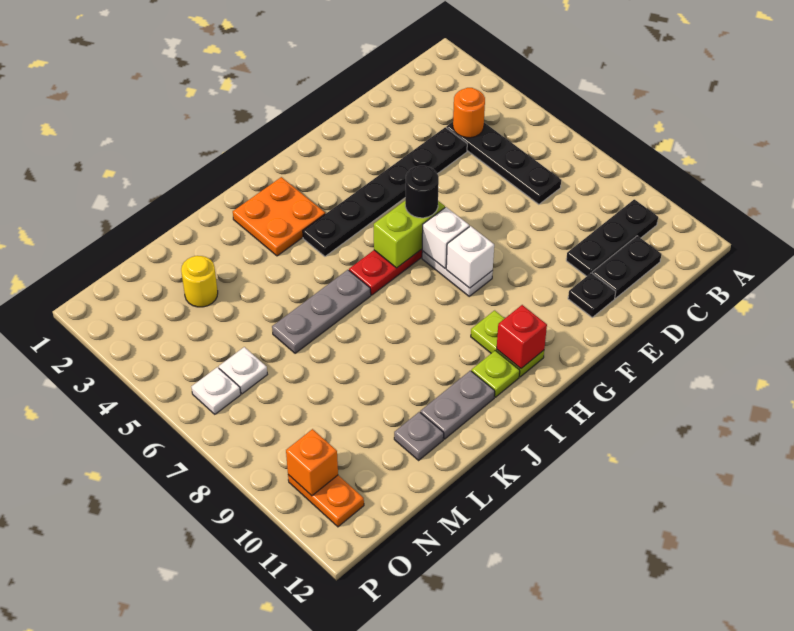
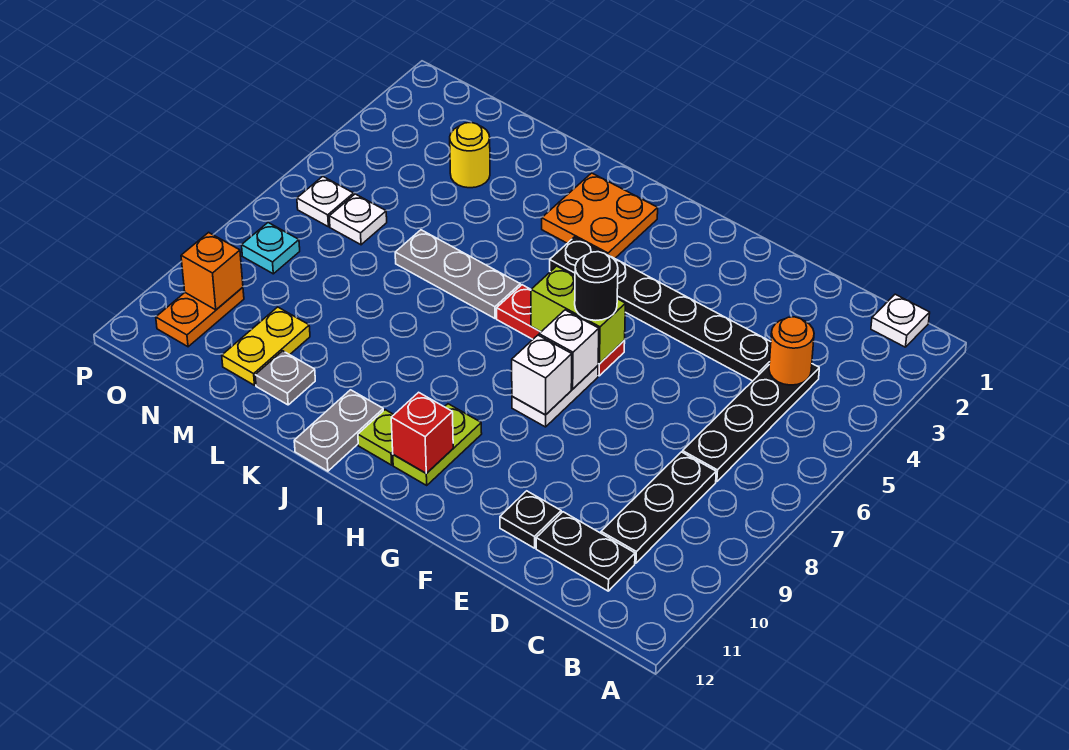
none -> white 1x1 plate [871,294,930,347]
black 1x3 plate [566,199,658,276] -> black 1x3 plate turned to [601,452,716,563]
grey 1x2 plate [420,371,495,439] -> grey 1x2 plate turned to [294,390,383,471]
none -> yellow 1x2 plate [222,307,310,385]
none -> cyan 1x1 plate [242,223,300,274]

